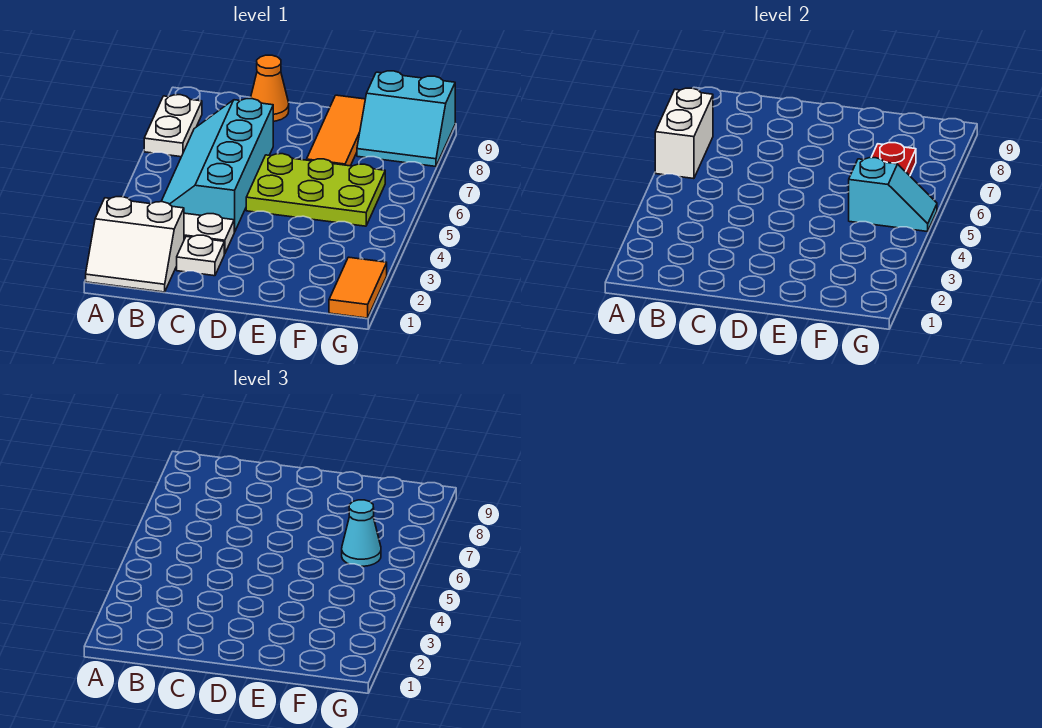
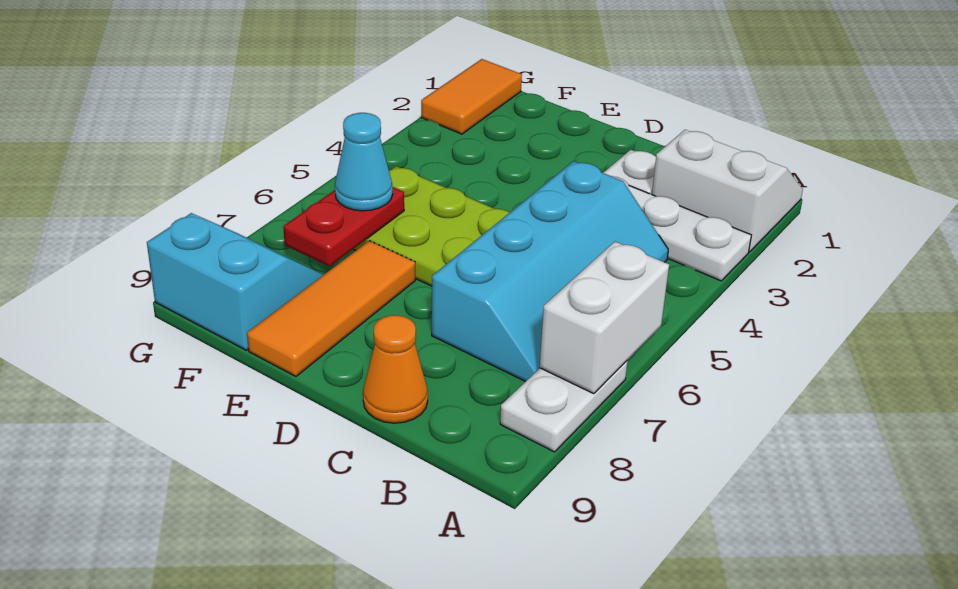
cyan 1x2 slope [849,158,937,232] -> none

